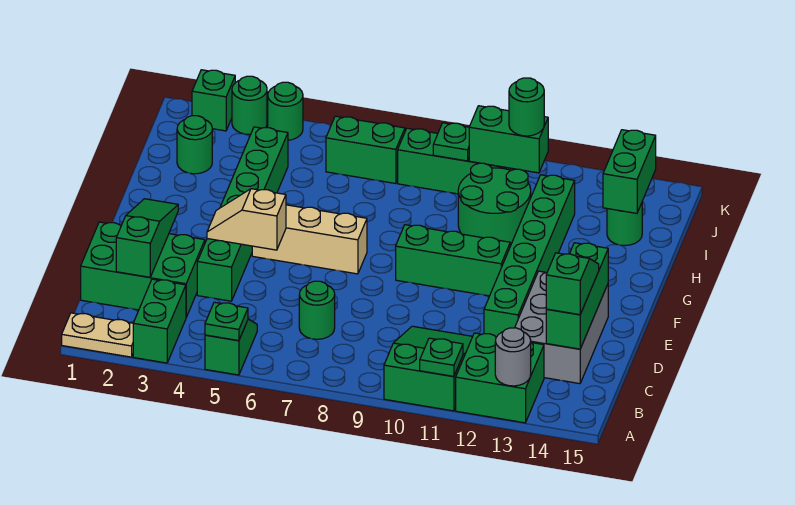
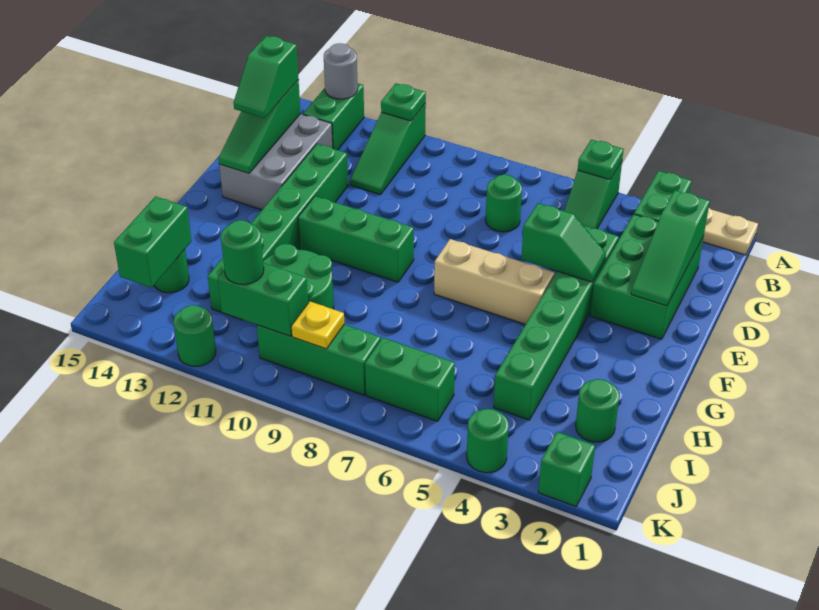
green 2x3 slope [384,326,473,411] -> green 1x3 slope [350,103,426,195]
green 2x2 brick [456,333,544,423] -> green 1x2 brick [303,83,364,150]
green 2x3 brick [81,222,205,317] -> green 2x3 brick turned to [590,214,704,339]
green 1x3 brick [546,243,608,349] -> green 1x3 slope [219,80,301,173]
tan 1x2 slope [207,189,286,250] -> green 1x2 slope [521,203,606,282]
green 1x1 plate [433,123,469,161] -> yellow 1x1 plate [291,302,344,349]
green 1x1 round brick [232,76,267,135] -> green 1x1 round brick moved to [174,305,216,366]

